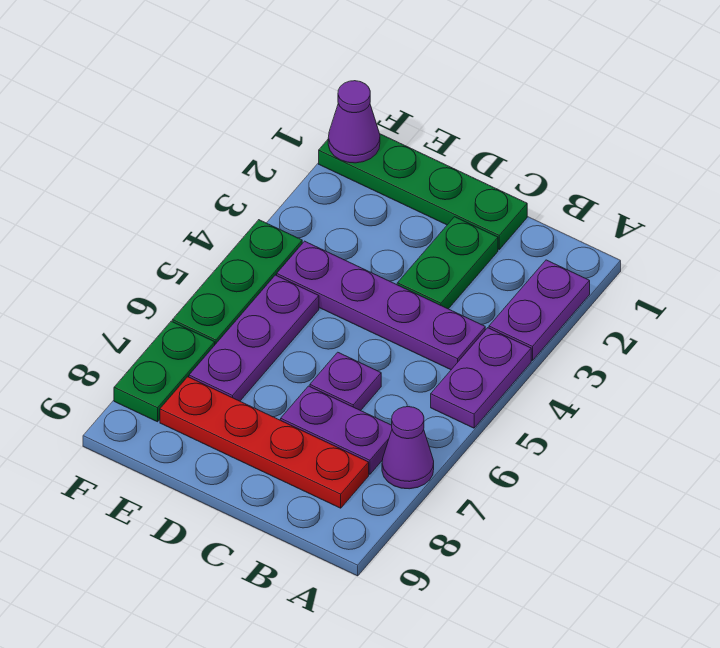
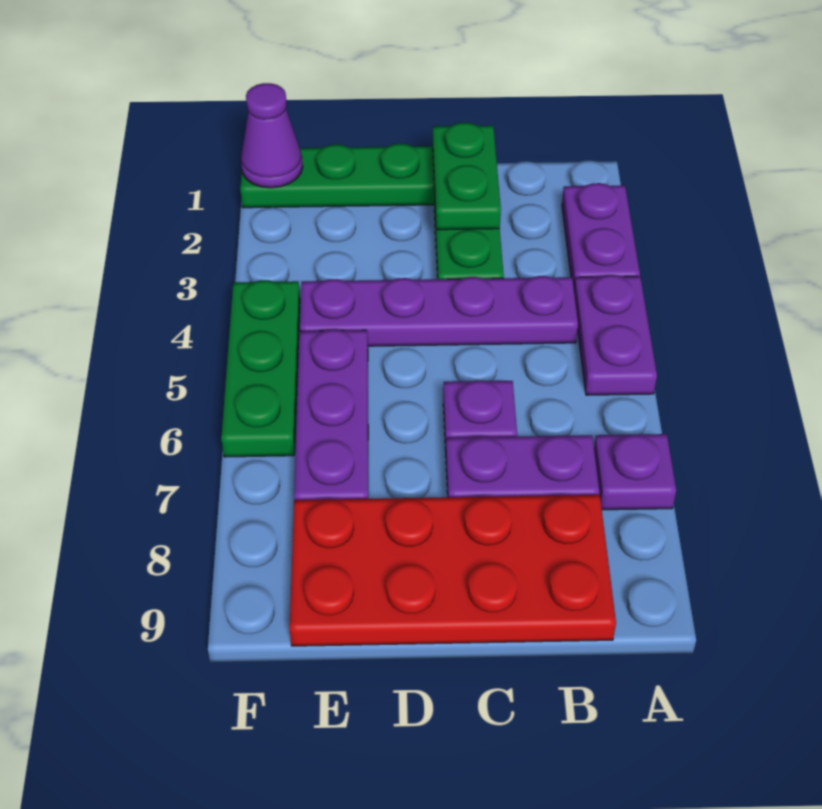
purple 1x1 cone [382,407,434,489] -> purple 1x1 plate [594,434,676,510]
red 1x4 plate [160,377,369,508] -> red 2x4 plate [290,495,616,646]
green 1x2 plate [114,321,215,422] -> green 1x2 plate moved to [433,123,501,230]

